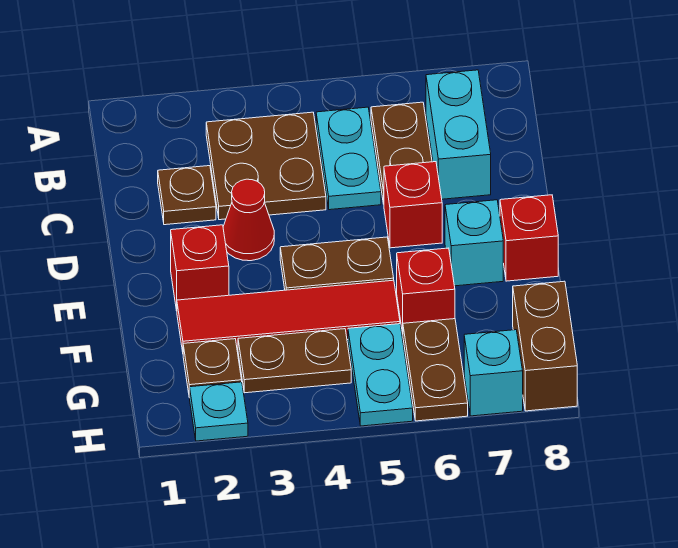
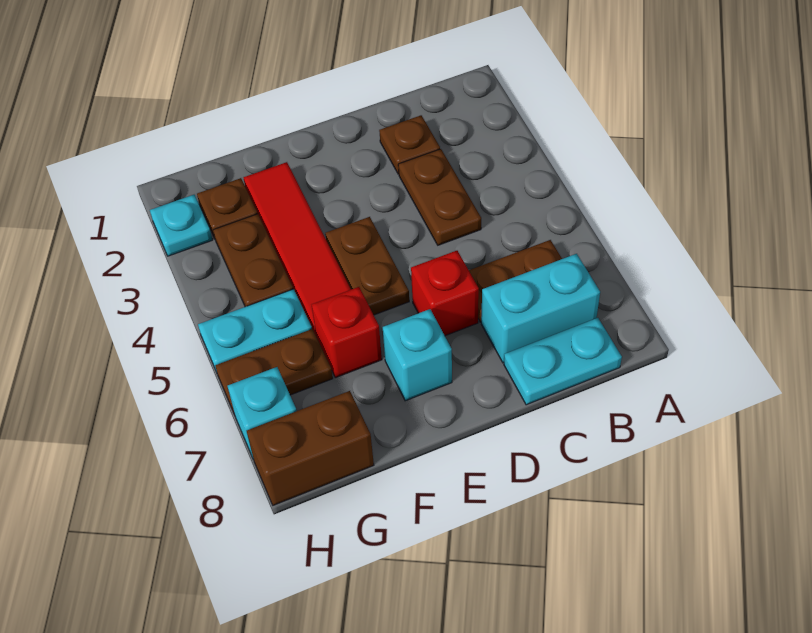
brown 2x2 plate [206,112,326,220] -> brown 1x2 plate [398,149,481,245]
cyan 1x2 plate [316,107,381,210] -> cyan 1x2 plate moved to [504,318,622,405]
red 1x1 cone [223,179,274,261] -> none
red 1x1 brick [171,225,229,311] -> none
red 1x1 brick [500,195,558,281] -> none

